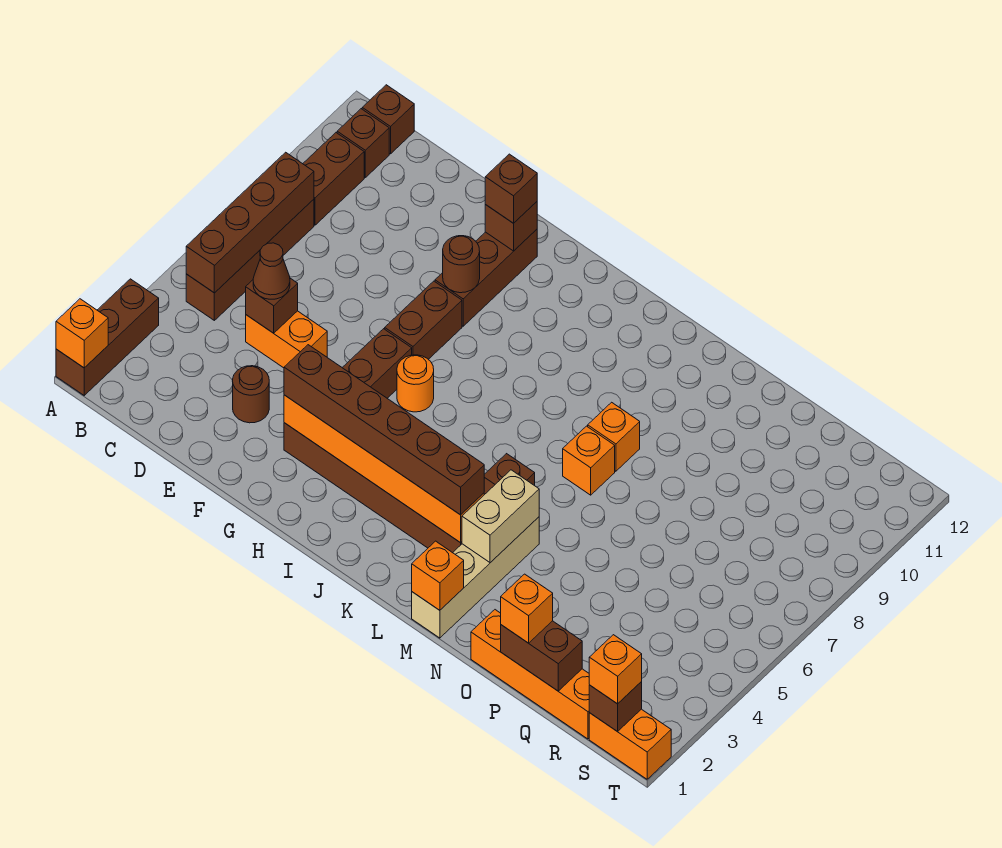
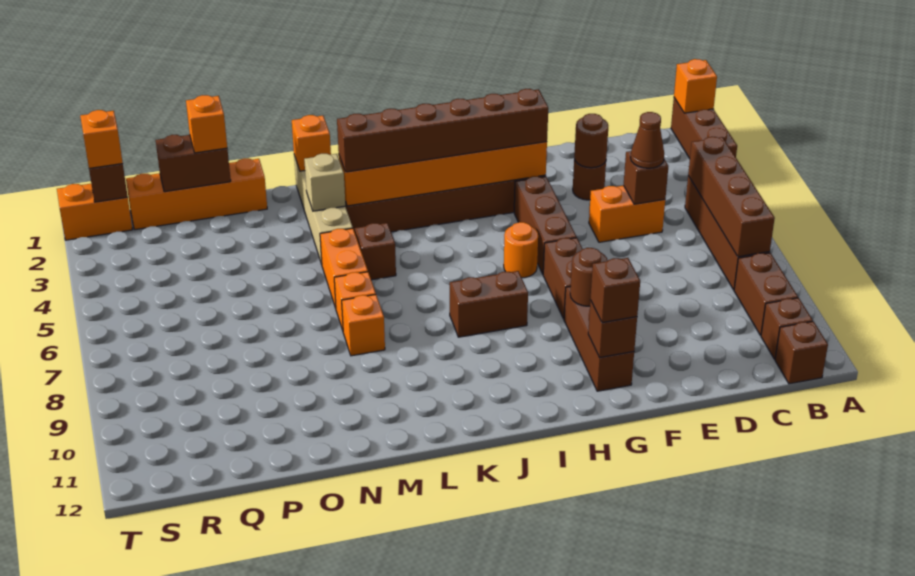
none -> brown 1x1 round brick [574,114,608,168]
none -> brown 1x2 brick [450,271,528,337]
tan 1x2 brick [462,470,539,563] -> tan 1x1 brick [304,154,345,211]
none -> orange 1x2 brick [320,228,368,308]

